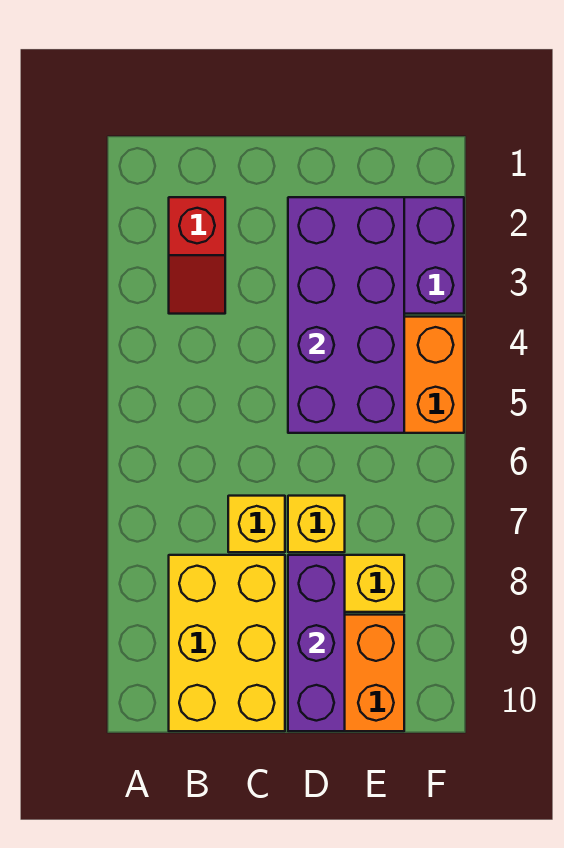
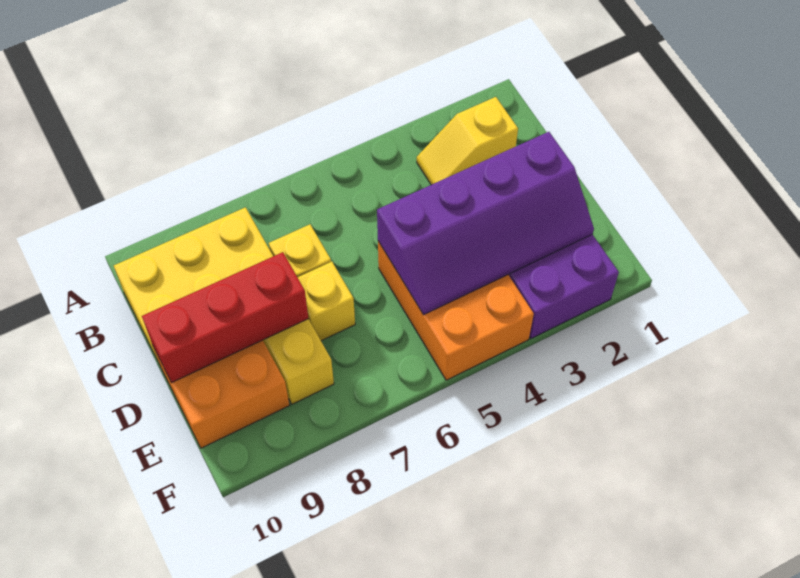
red 1x2 slope [169,197,225,314] -> yellow 1x2 slope [417,97,518,185]
purple 2x4 brick [288,197,404,433] -> purple 2x4 slope [377,132,594,315]
purple 1x3 brick [288,555,345,731] -> red 1x3 brick [142,252,309,383]

